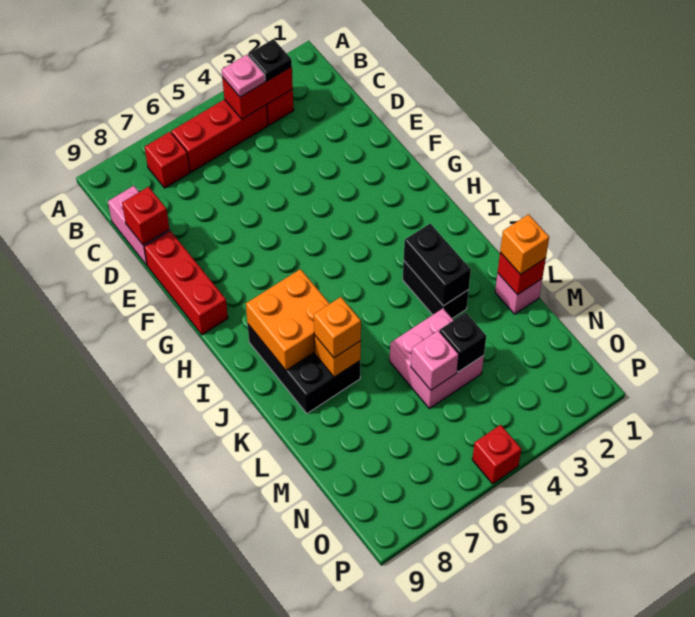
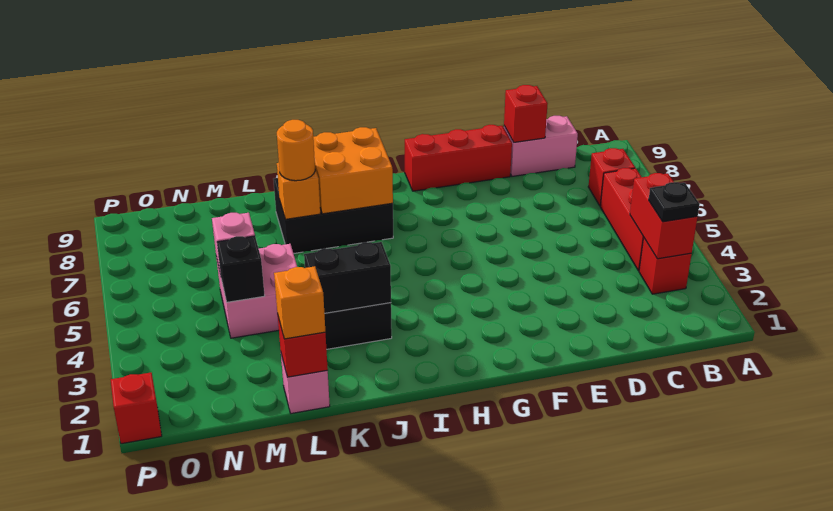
pink 1x1 plate [222,55,265,97] -> none
orange 1x1 brick [314,297,361,358] -> orange 1x1 round brick [277,120,315,181]
red 1x1 brick [472,425,521,484] -> red 1x1 brick moved to [111,373,162,444]

